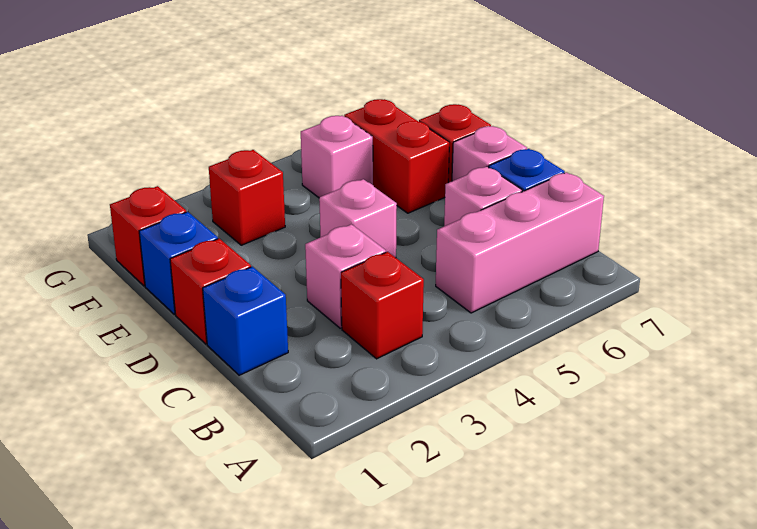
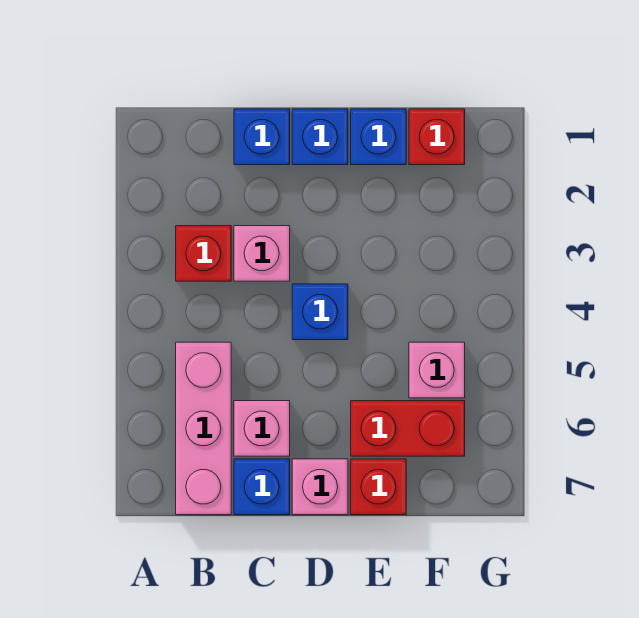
red 1x1 brick [170,239,251,344] -> blue 1x1 brick [292,109,348,165]
pink 1x1 brick [319,179,397,258] -> blue 1x1 brick [292,284,348,340]
red 1x1 brick [209,150,285,245] -> none

